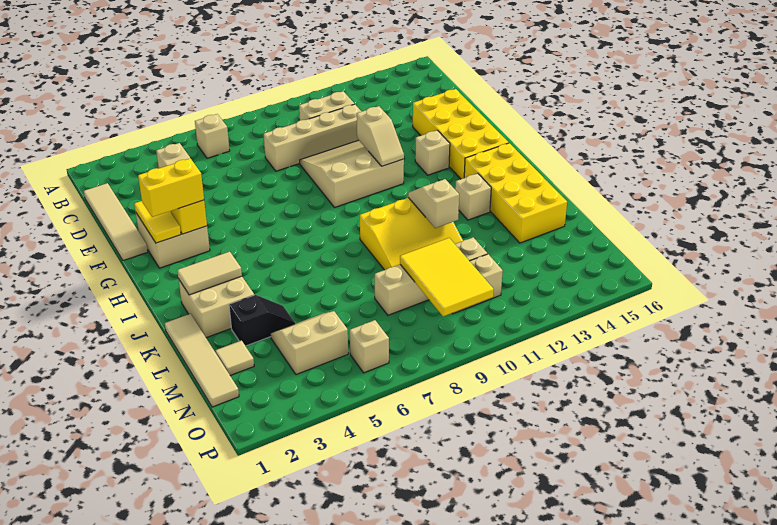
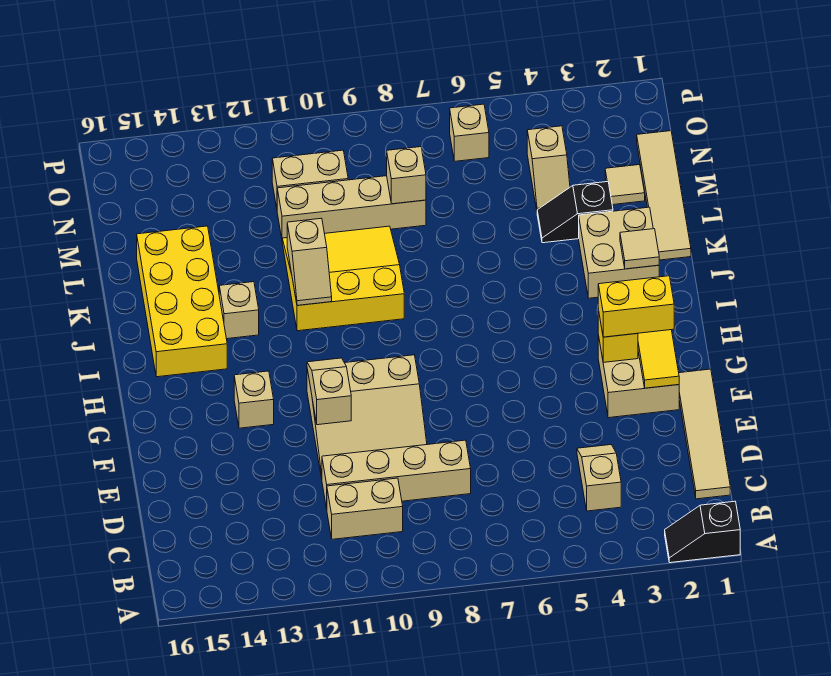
none -> black 1x2 slope [665,501,740,563]
tan 1x1 brick [195,114,230,158] -> tan 1x1 brick moved to [387,147,426,204]
yellow 2x4 brick [413,89,509,179] -> none
tan 1x2 tile [177,252,242,295] -> tan 1x1 tile [620,229,659,269]
tan 2x2 slope [270,311,348,375] -> tan 1x2 slope [527,126,570,210]
yellow 2x3 tile [400,238,494,316] -> none

